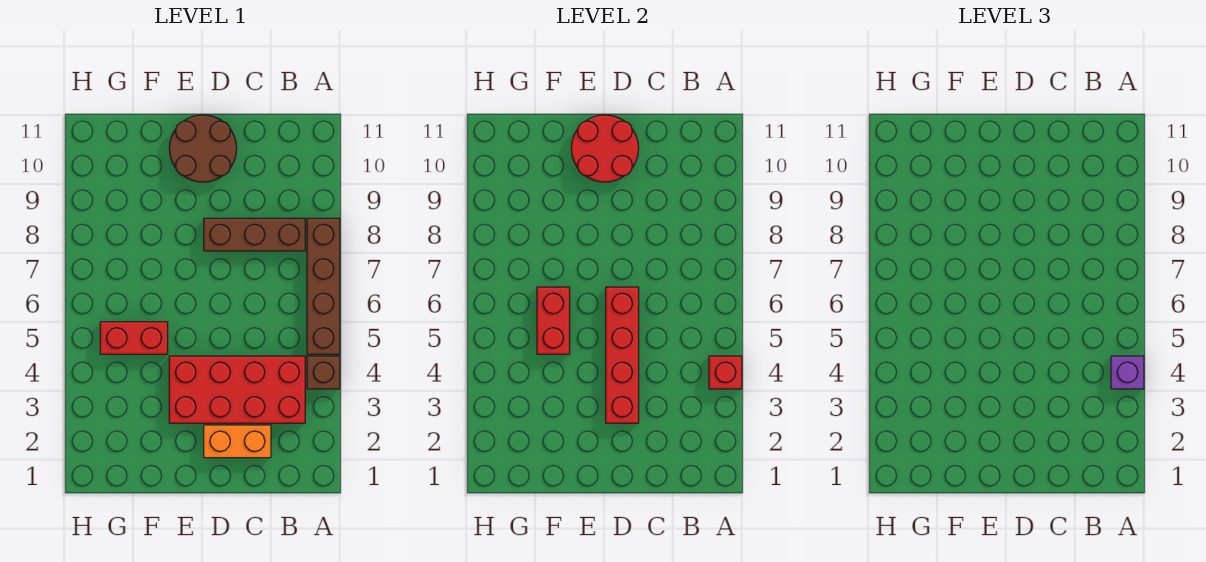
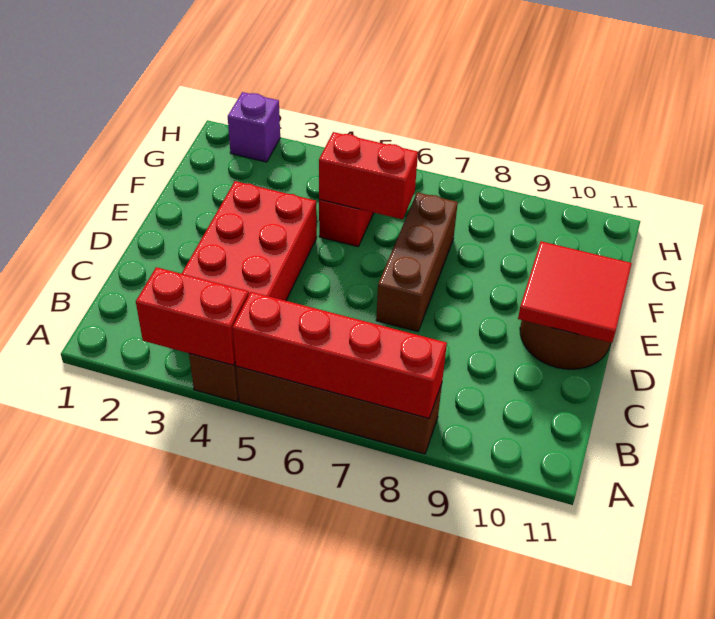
red 1x1 brick [709,356,742,389] -> red 1x2 brick [136,267,249,365]
purple 1x1 brick [1111,356,1144,389] -> purple 1x1 brick moved to [228,92,280,162]
brown 1x3 brick [204,218,305,251] -> brown 1x3 brick moved to [376,192,458,332]
orange 1x2 brick [204,425,271,458] -> none
red 1x4 brick [606,287,639,423] -> red 1x4 brick moved to [233,292,447,419]
red 2x2 round brick [571,115,639,182] -> red 2x2 tile [518,241,632,343]

